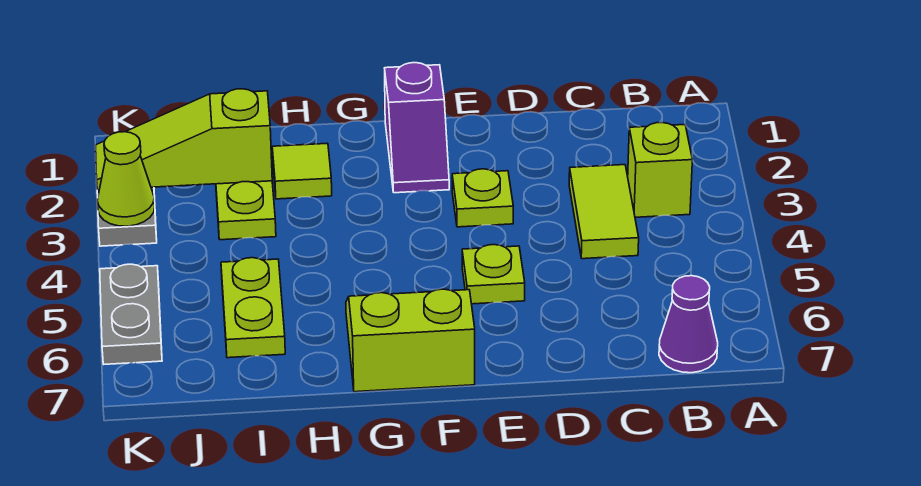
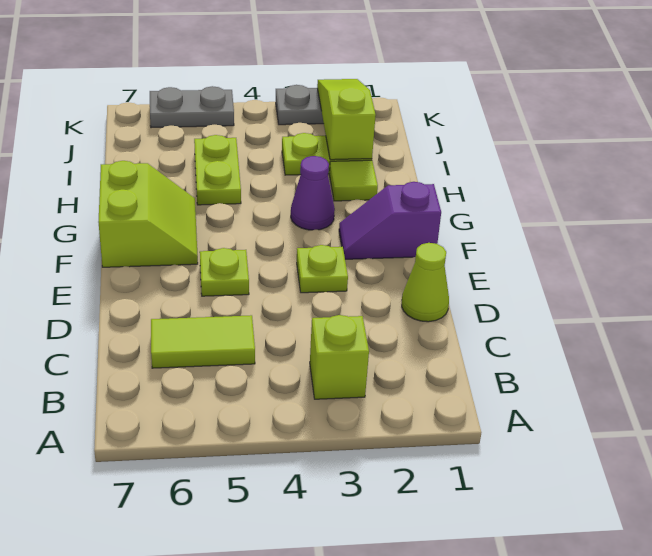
purple 1x1 cone [659,276,718,373] -> purple 1x1 cone moved to [291,156,335,230]
lime 1x2 tile [569,165,639,259] -> lime 1x2 tile moved to [151,315,255,368]
lime 1x2 plate [221,258,285,358] -> lime 1x2 plate turned to [194,135,241,205]
lime 1x1 cone [97,132,155,226] -> lime 1x1 cone moved to [402,243,449,322]

